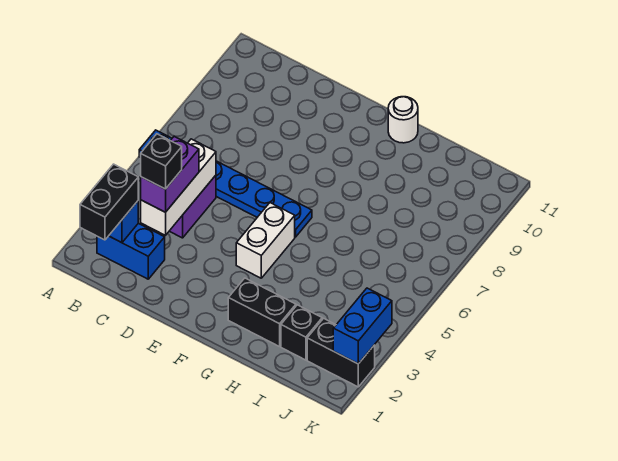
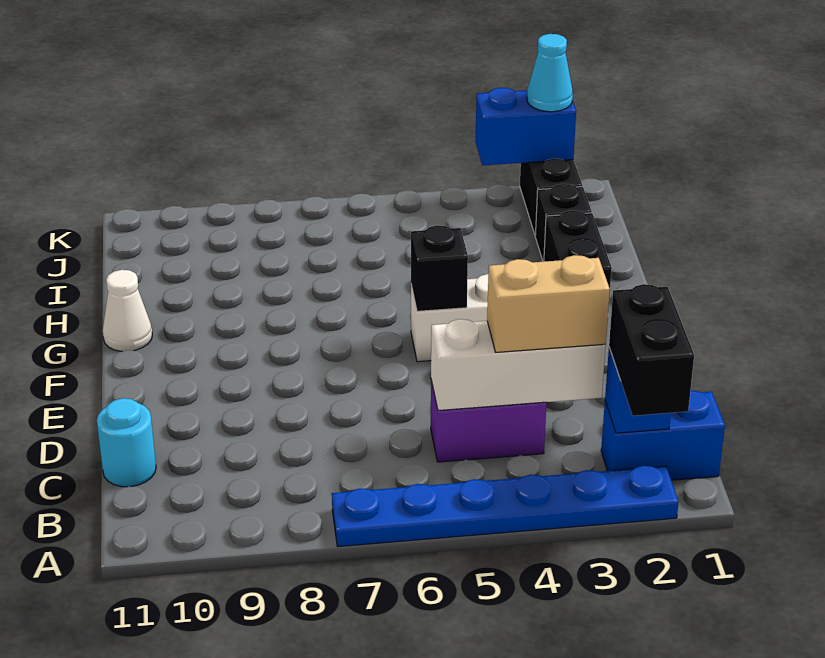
blue 1x6 plate [139,130,312,237] -> blue 1x6 plate turned to [332,466,679,547]
black 1x2 brick [80,164,138,240] -> black 1x2 brick turned to [609,284,694,416]
blue 1x2 brick [97,223,165,279] -> blue 1x2 brick turned to [601,391,725,480]
purple 1x2 brick [141,137,199,212] -> tan 1x2 brick [487,255,610,352]
black 1x1 brick [141,134,182,189] -> black 1x1 brick moved to [411,225,468,311]
none -> cyan 1x1 round brick [97,398,156,487]
white 1x1 round brick [388,97,418,143] -> white 1x1 cone [103,270,152,351]
none -> cyan 1x1 cone [527,34,573,112]

